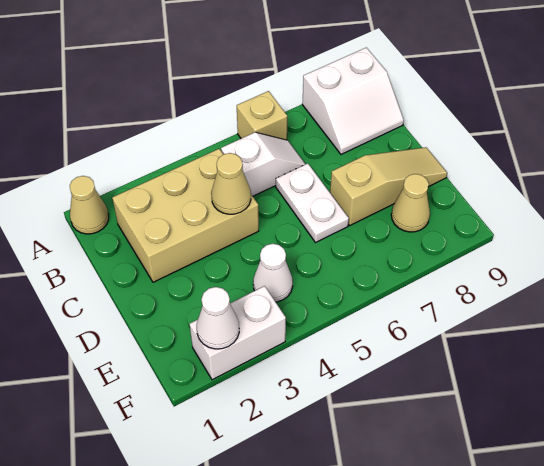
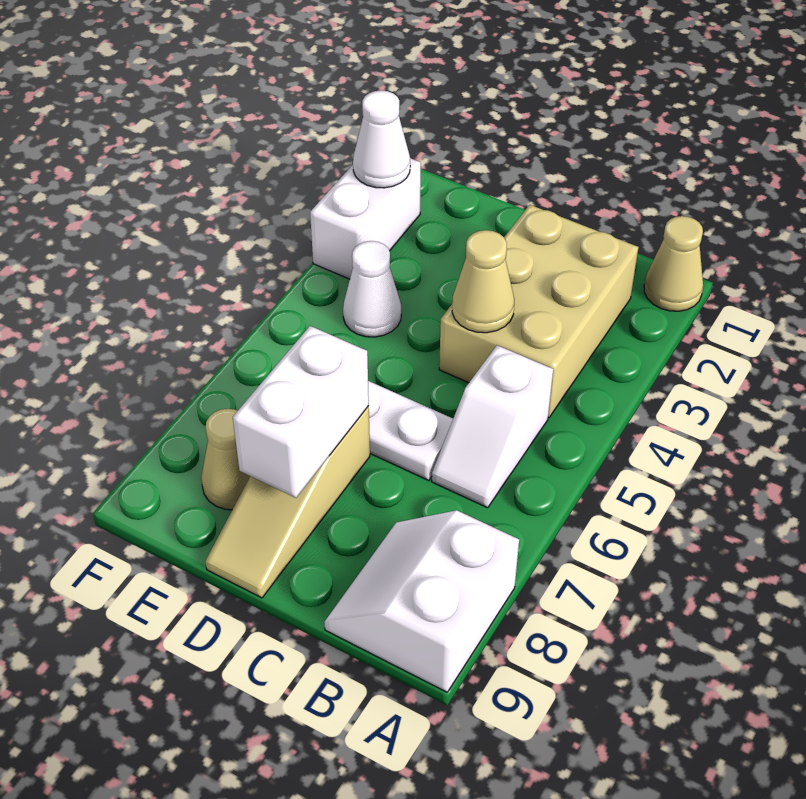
tan 1x1 brick [237,91,287,140] -> none
none -> white 1x2 brick [233,326,369,498]

